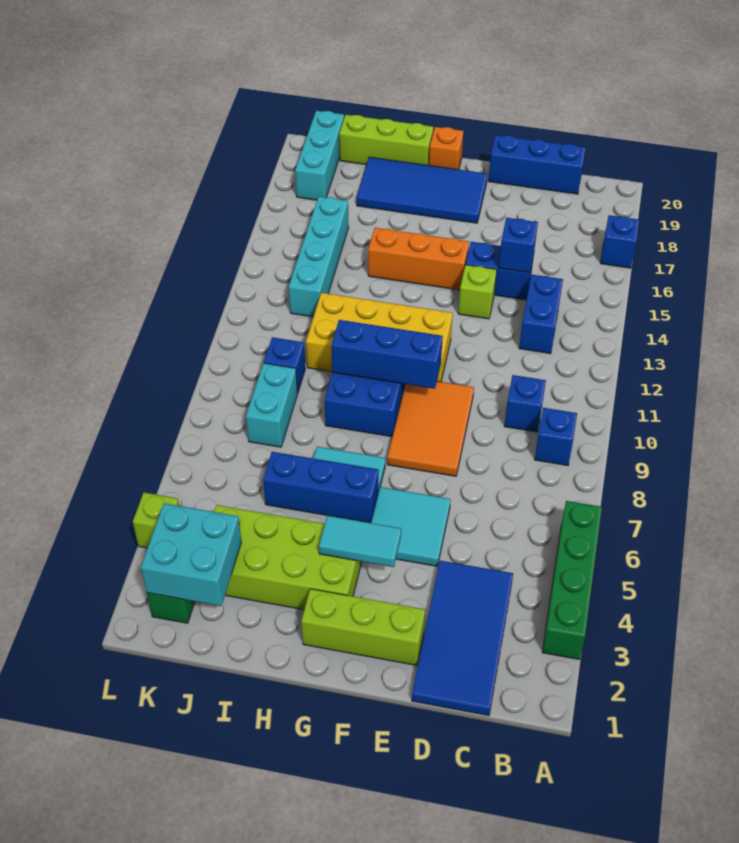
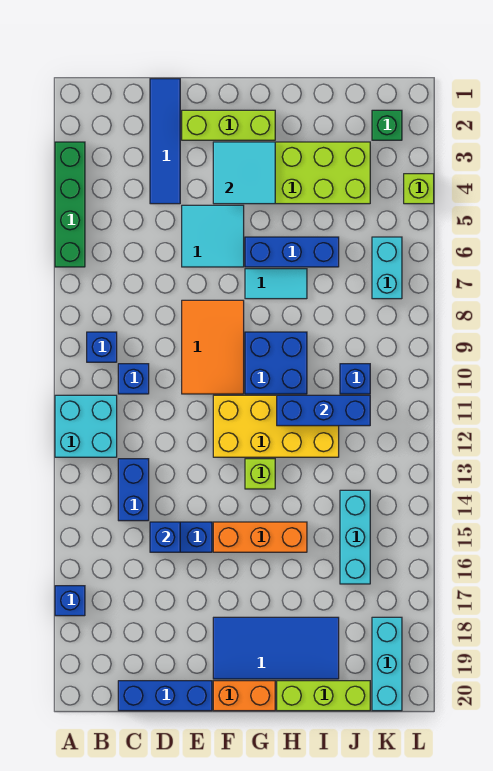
blue 2x4 tile [412,561,513,716] -> blue 1x4 tile [150,79,180,204]
lime 1x1 brick [458,265,497,319] -> lime 1x1 brick moved to [245,459,275,489]
cyan 1x2 tile [319,516,401,567] -> cyan 2x2 tile [213,142,275,204]
blue 1x3 brick [331,320,443,389] -> blue 1x3 brick moved to [277,395,370,426]
orange 1x1 brick [429,127,463,170] -> orange 1x2 brick [213,681,275,711]
cyan 2x2 brick [141,503,242,606] -> cyan 2x2 brick moved to [55,395,117,457]
cyan 1x2 brick [246,363,297,447] -> cyan 1x2 brick moved to [372,237,402,299]
cyan 1x4 brick [289,197,349,317] -> cyan 1x3 brick [340,490,370,584]

